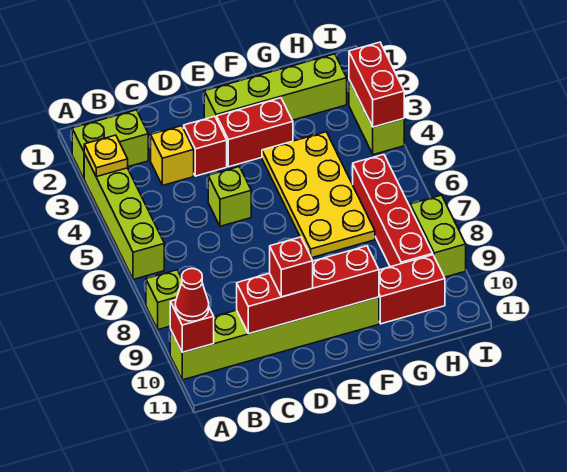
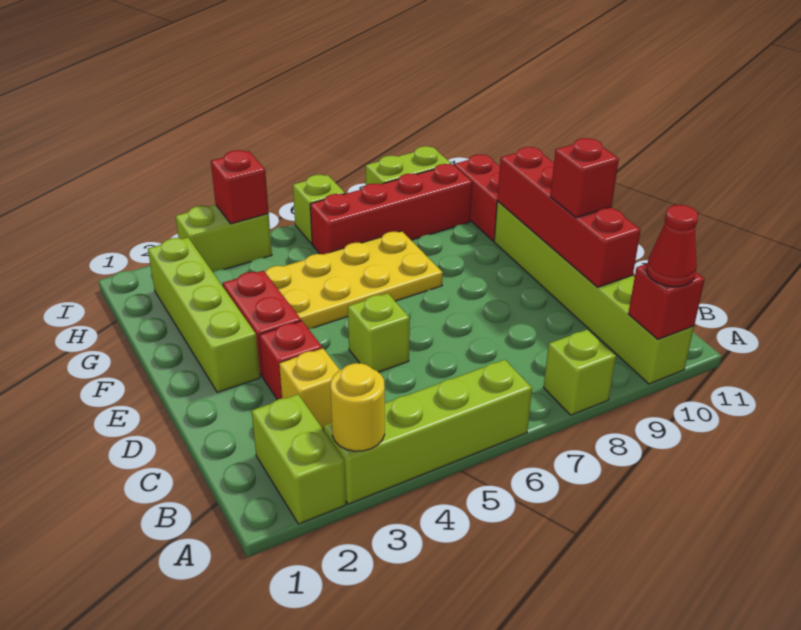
yellow 1x1 plate [84,135,128,177] -> yellow 1x1 round brick [330,363,385,451]
red 1x2 brick [349,42,404,127] -> red 1x1 brick [211,150,269,224]
none -> lime 1x1 brick [293,175,345,244]

